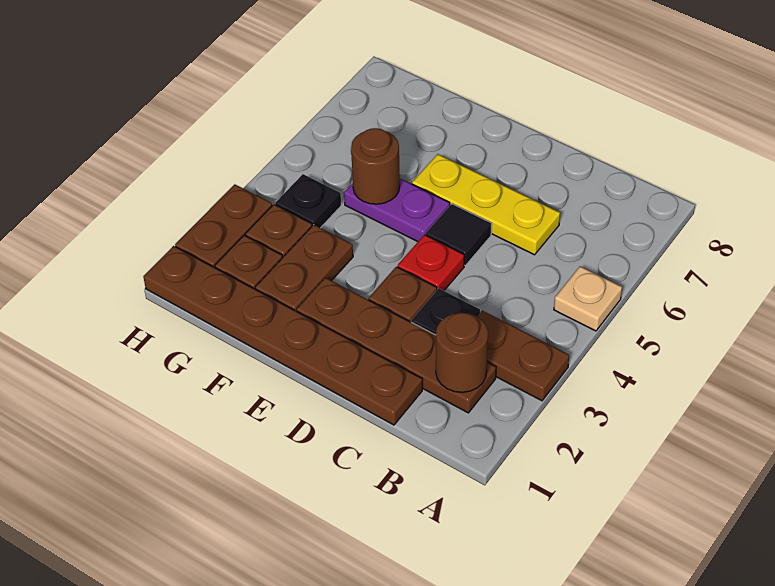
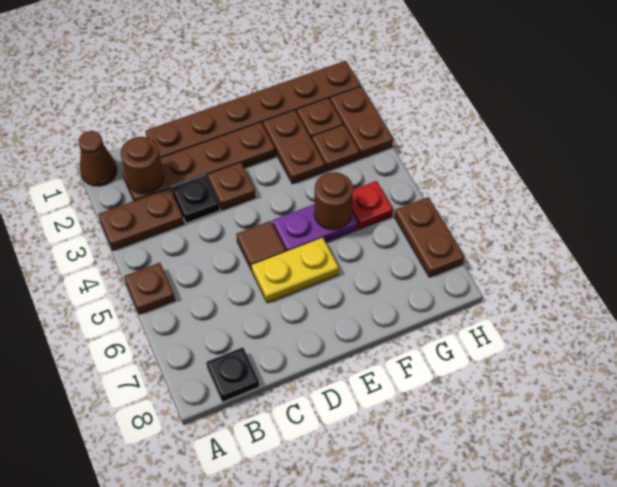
none -> brown 1x1 cone [79,131,117,186]
tan 1x1 plate [554,266,622,331] -> brown 1x1 plate [124,263,175,314]
yellow 1x3 plate [412,154,560,255] -> yellow 1x2 plate [252,238,339,303]
red 1x1 plate [398,235,464,291] -> red 1x1 plate moved to [352,181,393,229]
black 1x1 tile [426,204,492,266] -> brown 1x1 tile [236,221,286,271]
black 1x1 plate [275,174,341,228] -> black 1x1 plate moved to [206,347,259,402]
none -> brown 1x2 plate [394,197,464,277]

